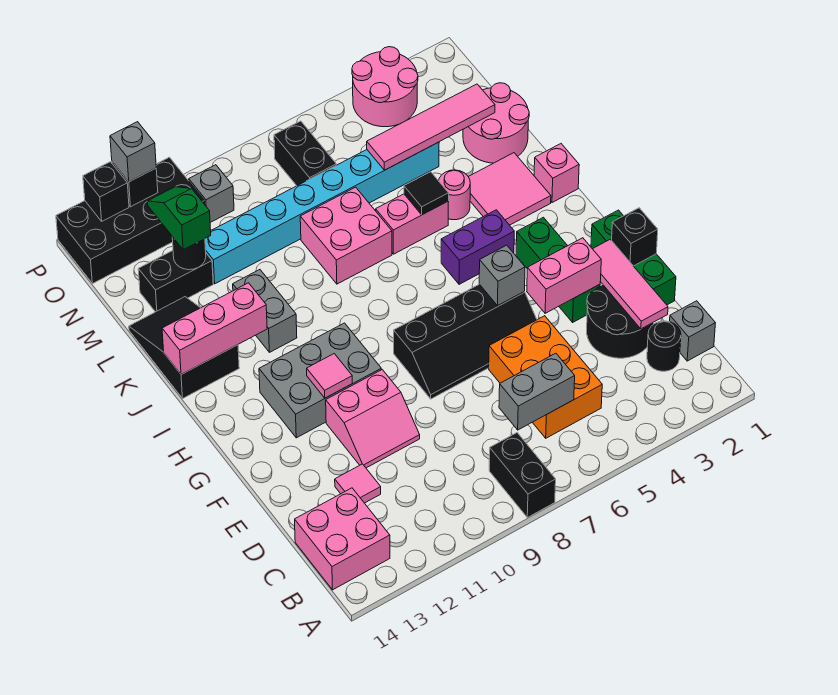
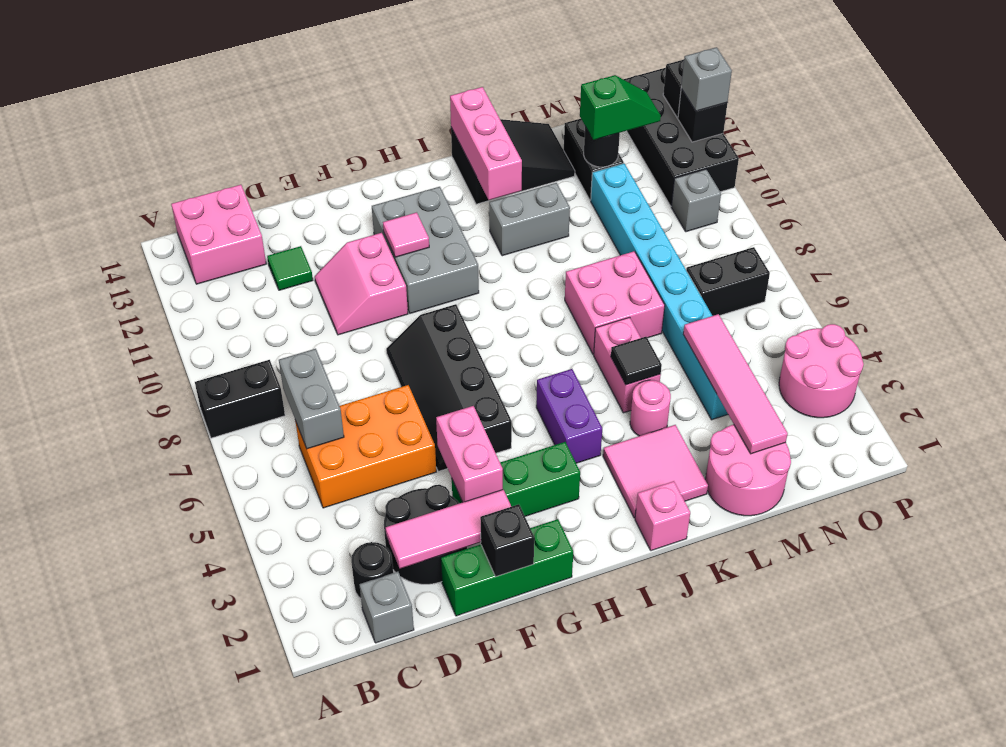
pink 1x1 tile [335,464,381,503] -> green 1x1 tile [267,246,313,290]
grey 1x1 brick [479,245,525,306] -> none

